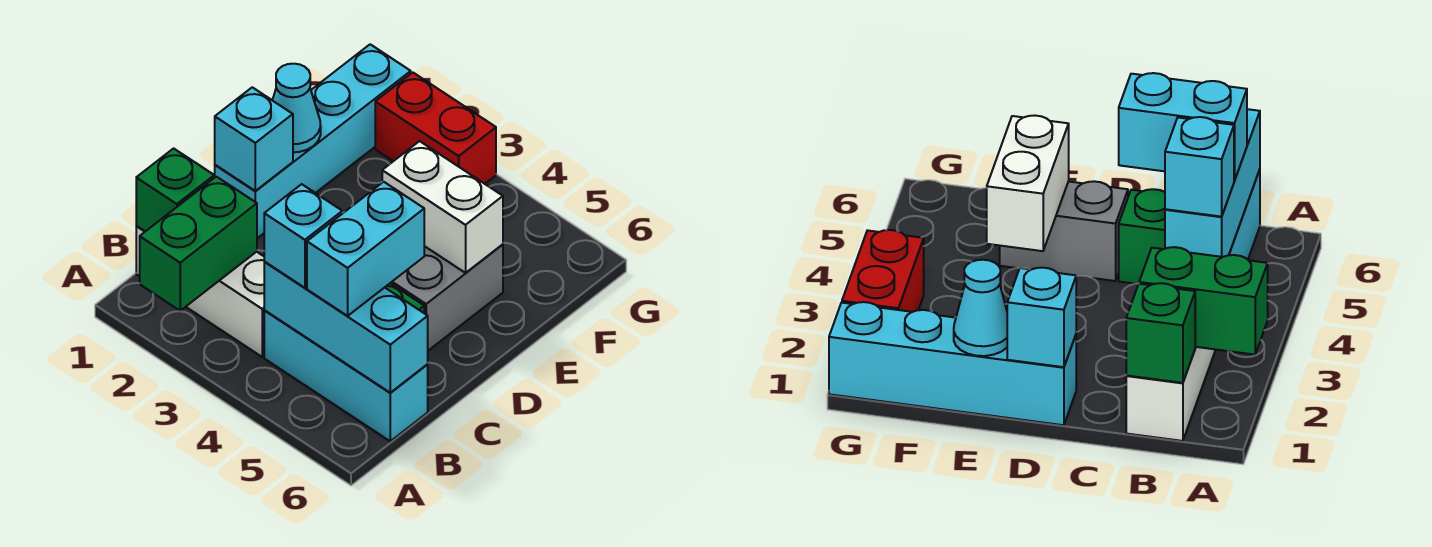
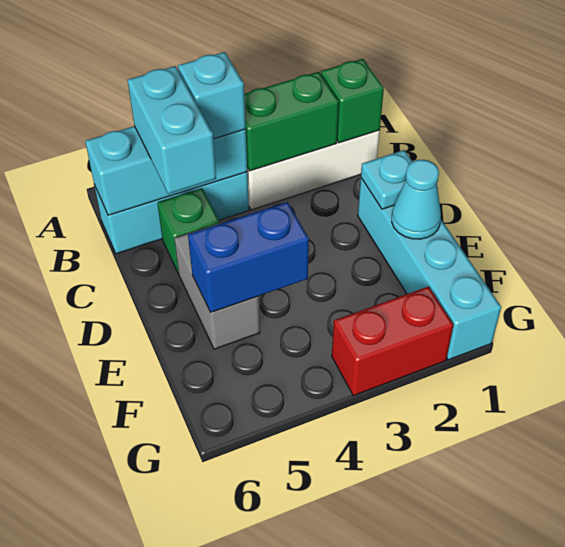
green 1x2 brick [140,177,257,311] -> green 1x2 brick turned to [244,72,339,171]
cyan 1x1 brick [215,87,293,191] -> cyan 1x1 plate [361,150,413,209]
white 1x2 brick [382,141,503,273] -> blue 1x2 brick [188,202,309,312]

